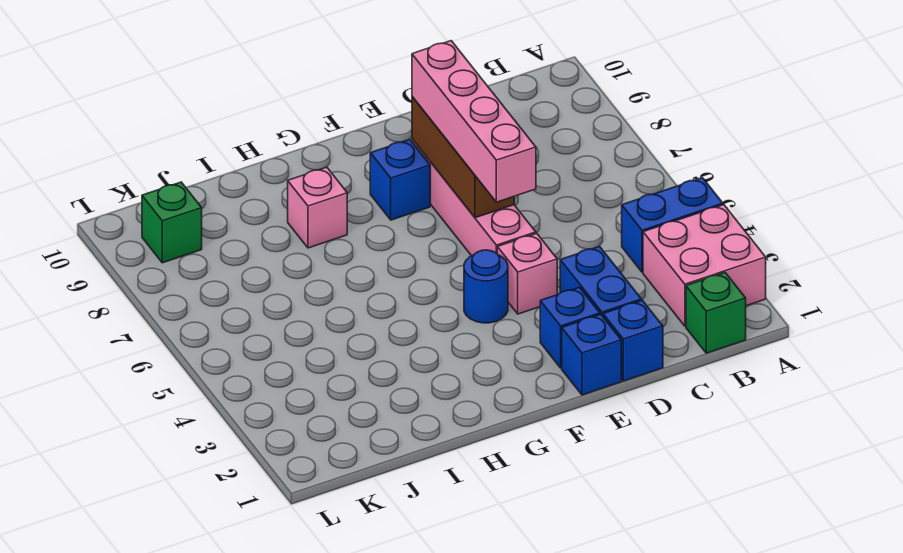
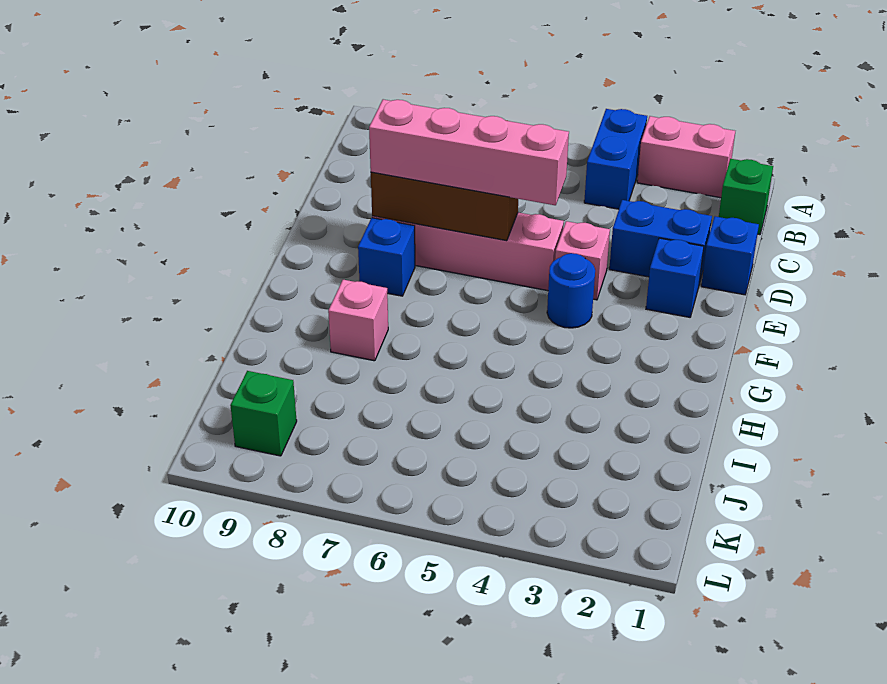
pink 2x2 brick [643,205,766,326] -> pink 1x2 brick [637,116,735,198]
blue 1x1 brick [562,314,621,395] -> none

